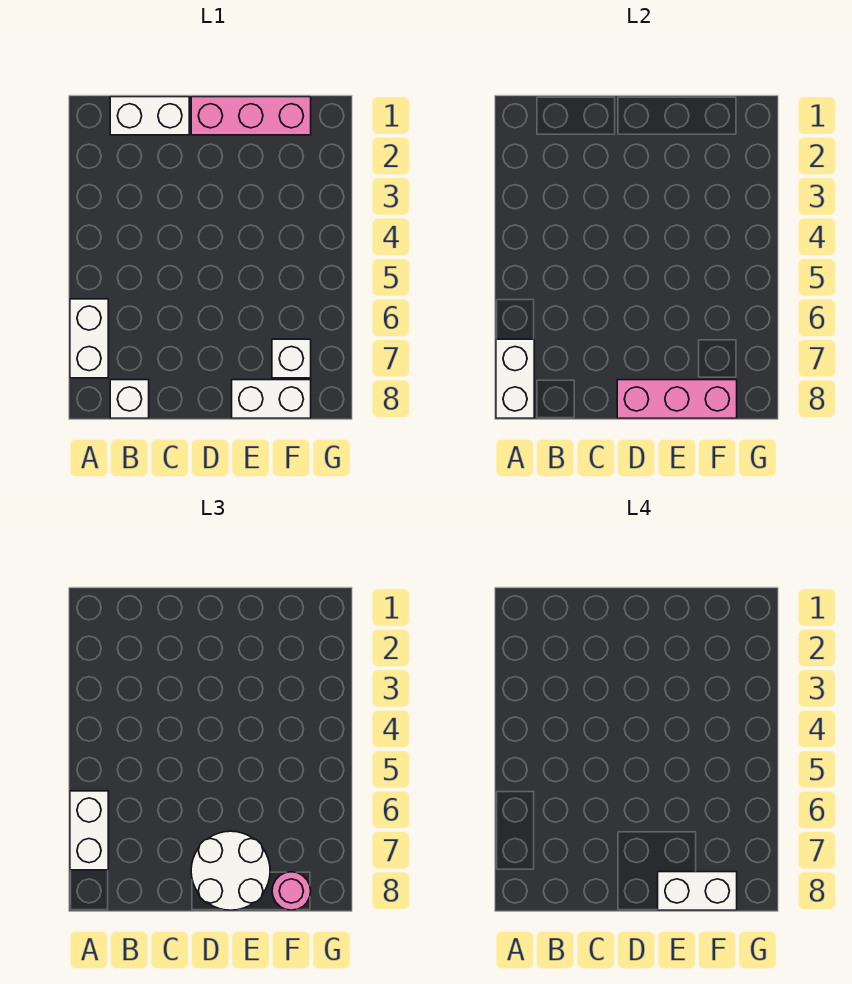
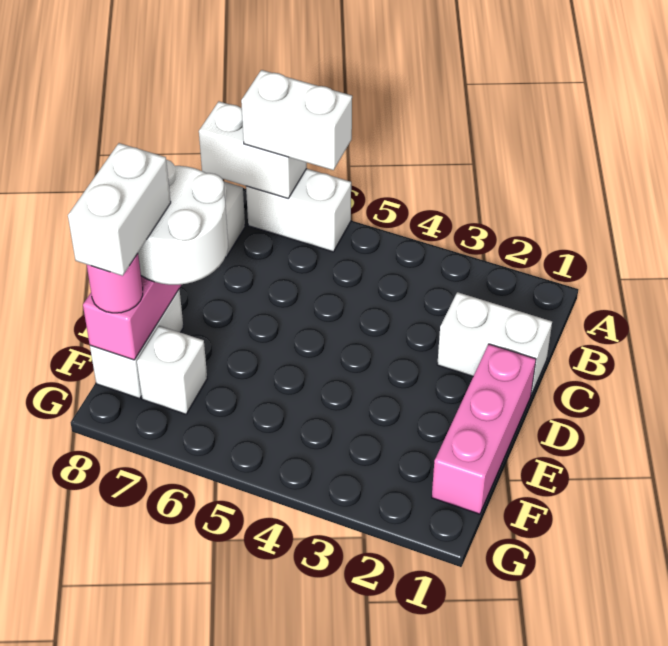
white 1x2 brick [110,97,189,135] -> white 1x2 brick turned to [437,292,552,395]

